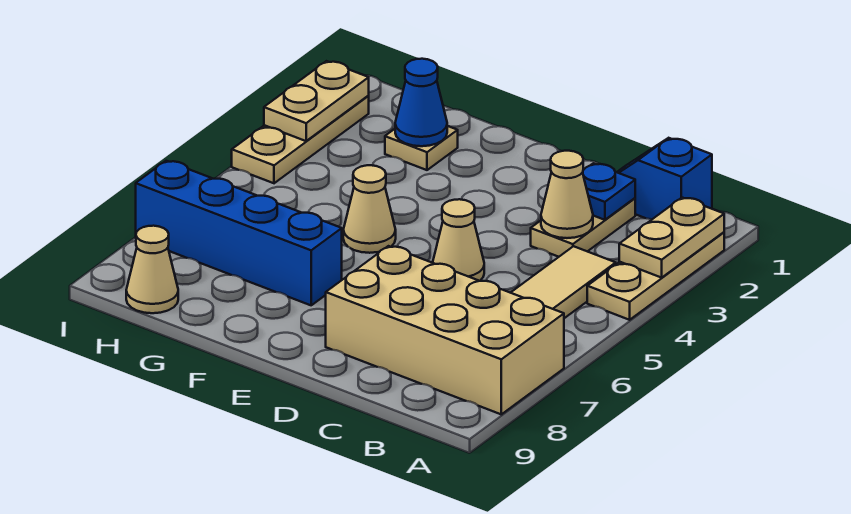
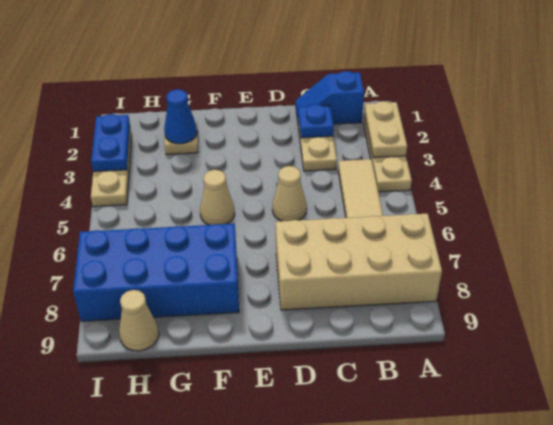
tan 1x1 cone [541,151,593,238] -> none
blue 1x4 brick [136,161,342,305] -> blue 2x4 brick [73,224,239,321]
tan 1x2 plate [264,61,369,141] -> blue 1x2 plate [91,114,130,172]

